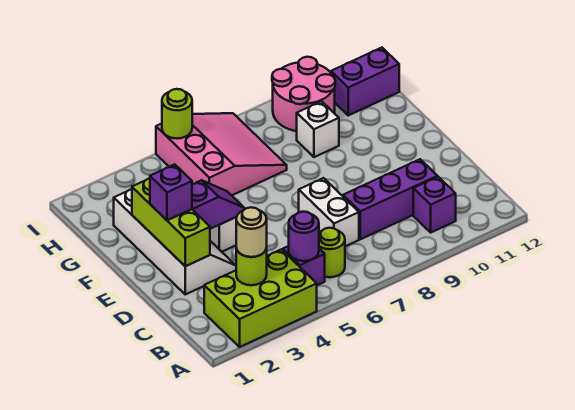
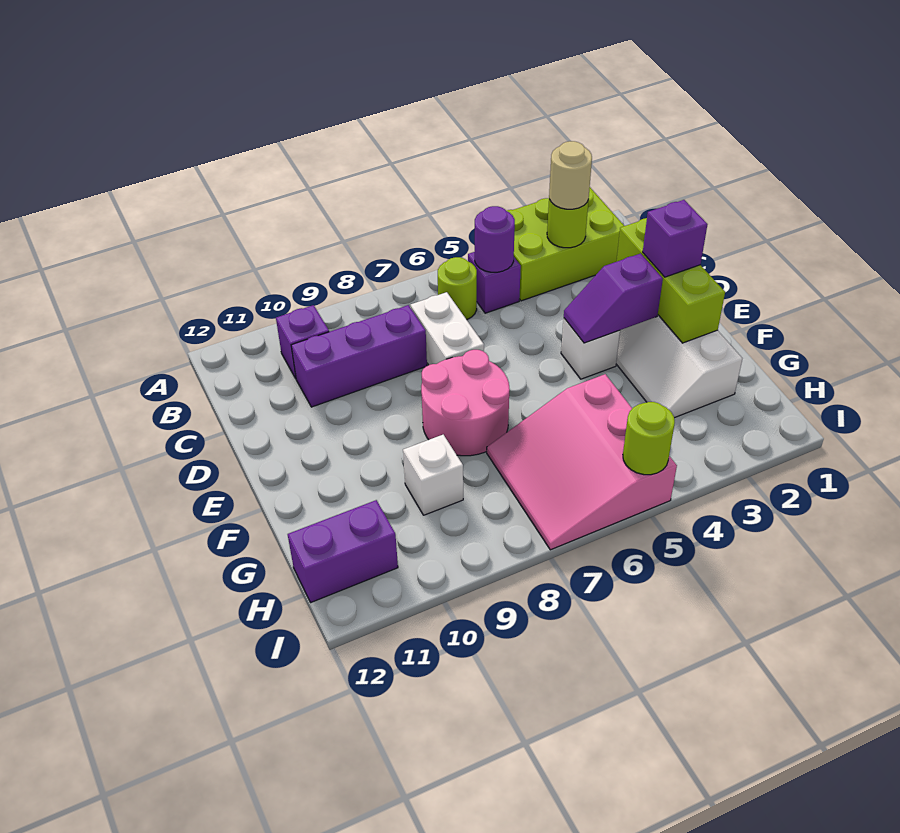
pink 2x2 round brick [272,57,335,131] -> pink 2x2 round brick moved to [421,350,510,456]

